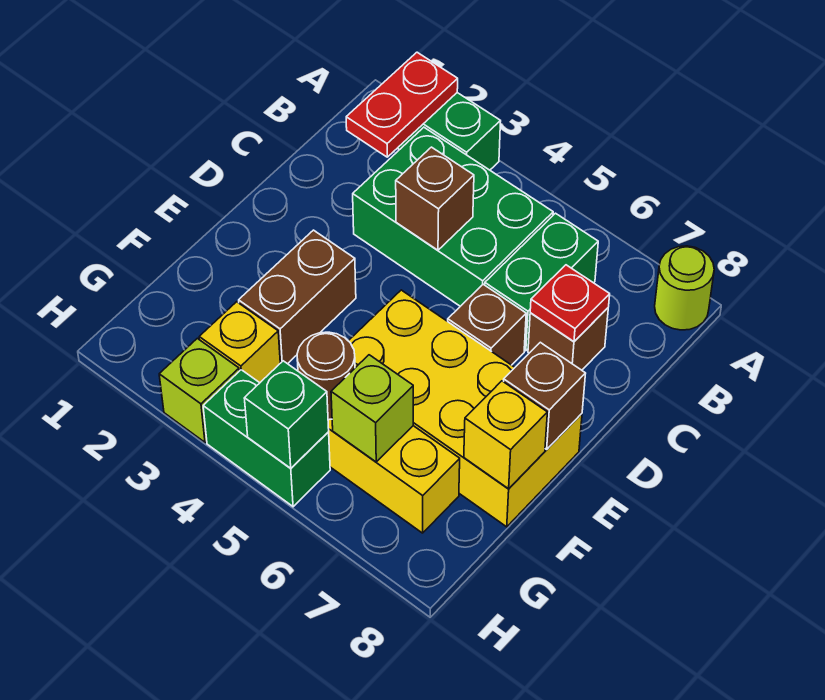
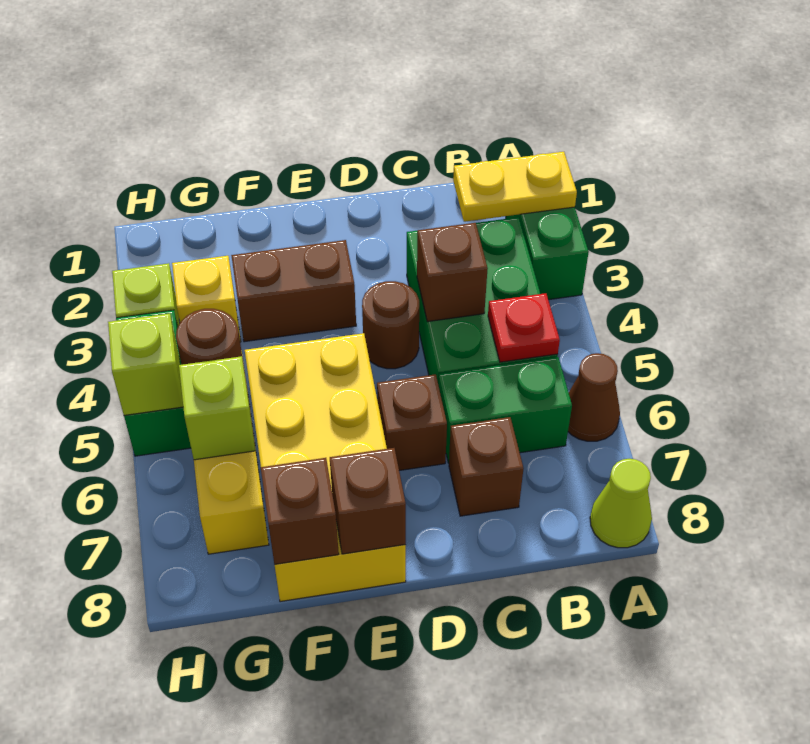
red 1x2 plate [346,52,458,157] -> yellow 1x2 plate [453,152,577,222]
none -> brown 1x1 cone [568,353,620,441]
lime 1x1 round brick [655,246,714,330] -> lime 1x1 cone [590,459,652,548]
red 1x1 plate [530,265,610,342] -> red 1x1 plate moved to [488,293,560,362]
none -> brown 1x1 round brick [362,281,419,369]
yellow 1x1 brick [464,381,547,489] -> brown 1x1 brick [261,458,339,564]
green 1x1 brick [244,361,329,468] -> lime 1x1 brick [108,313,183,415]

